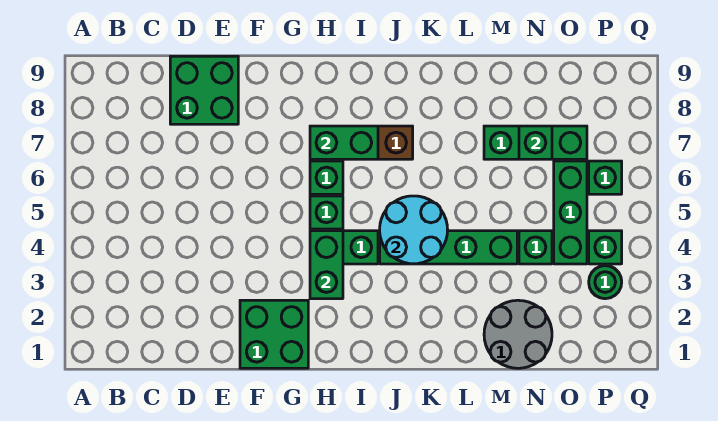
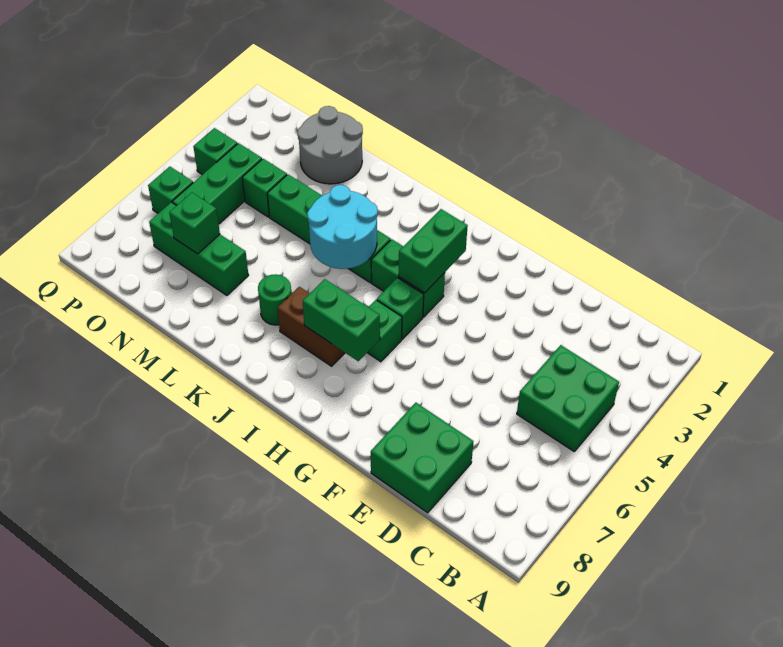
green 2x2 brick [240,300,308,368] -> green 2x2 brick moved to [517,345,619,452]
green 1x1 round brick [589,266,622,299] -> green 1x1 round brick moved to [258,274,292,325]

